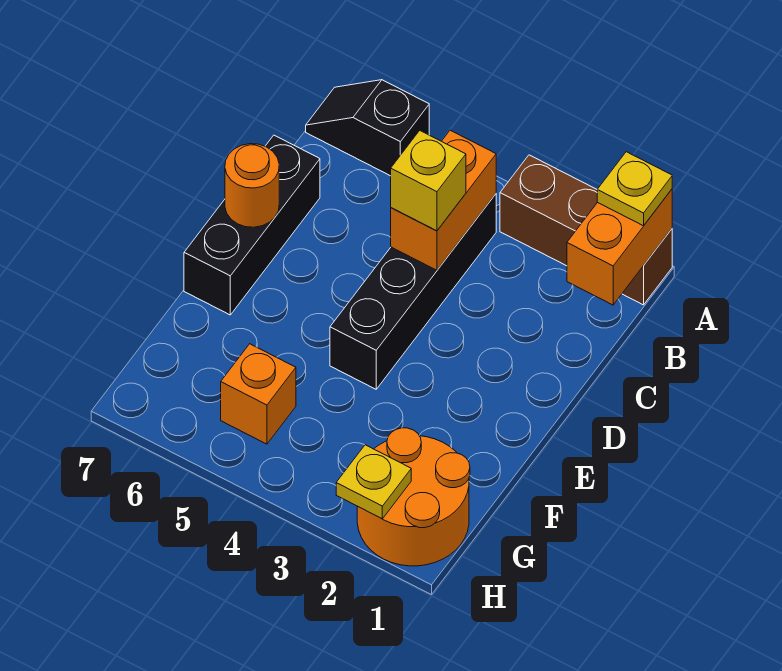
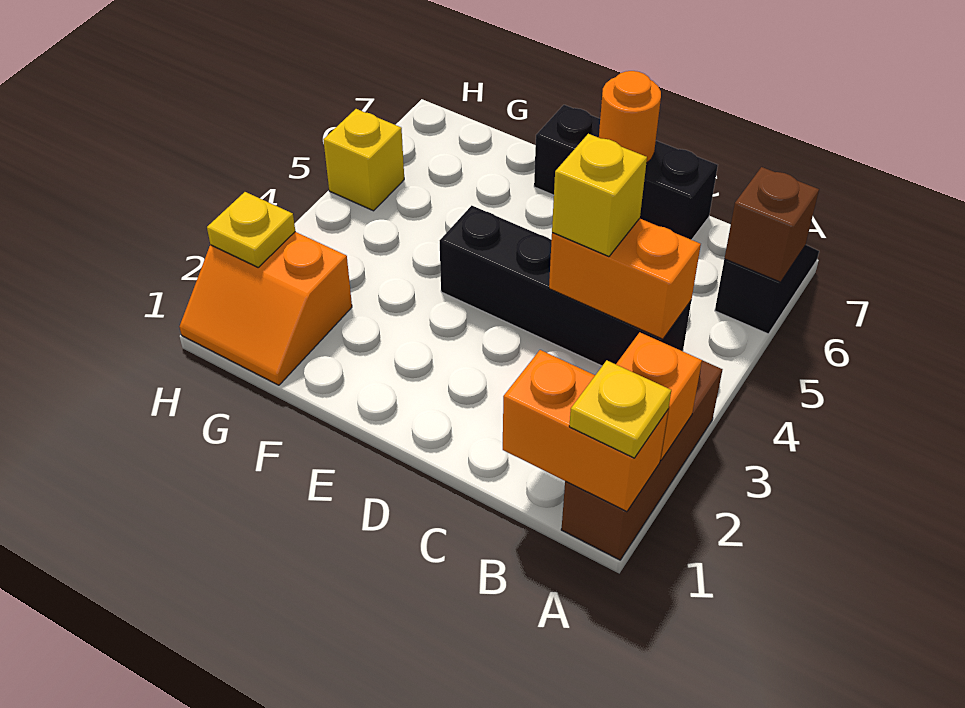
none -> brown 1x1 brick [724,167,819,282]
orange 2x2 round brick [357,428,470,566] -> orange 2x2 slope [180,232,352,385]
orange 1x1 brick [221,344,296,444] -> orange 1x1 brick moved to [616,332,702,460]
none -> yellow 1x1 brick [323,109,404,211]

